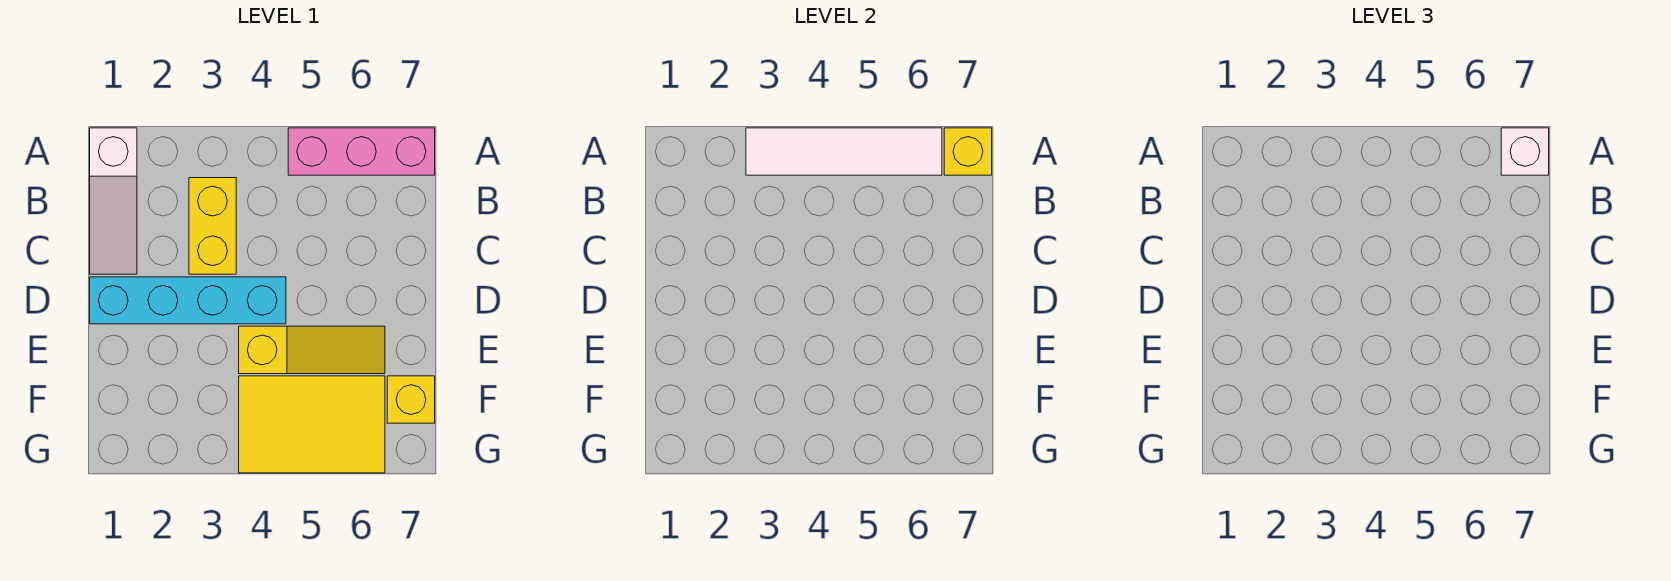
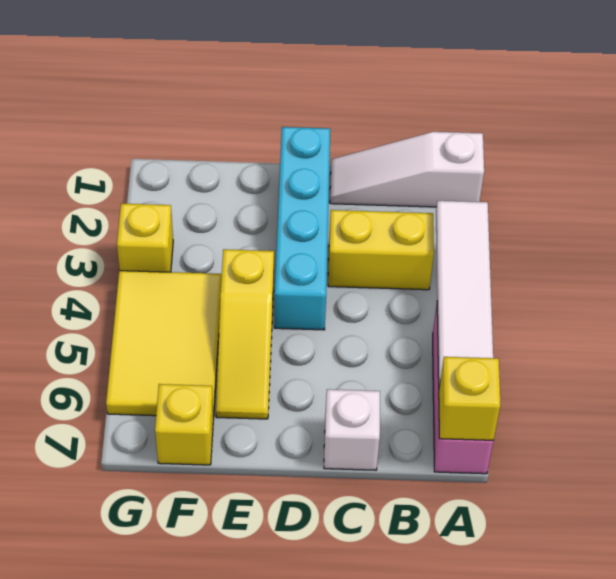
white 1x1 brick [1501,128,1549,175] -> white 1x1 brick moved to [324,389,380,470]
none -> yellow 1x1 brick [117,204,173,272]

